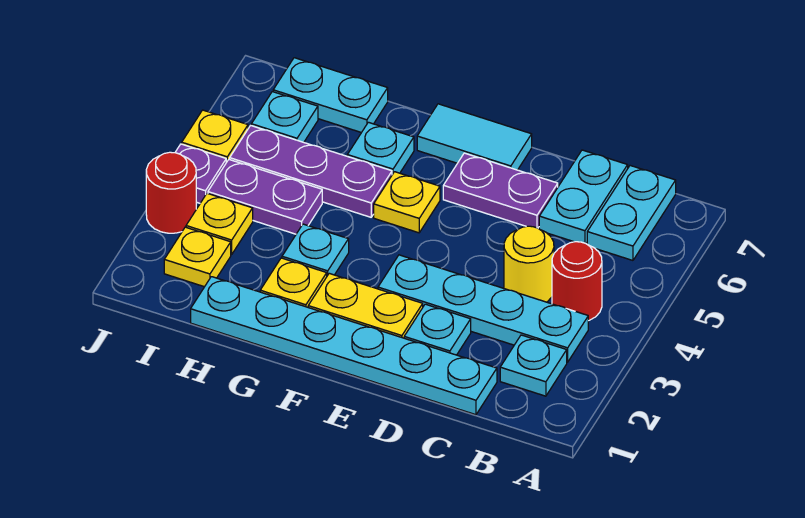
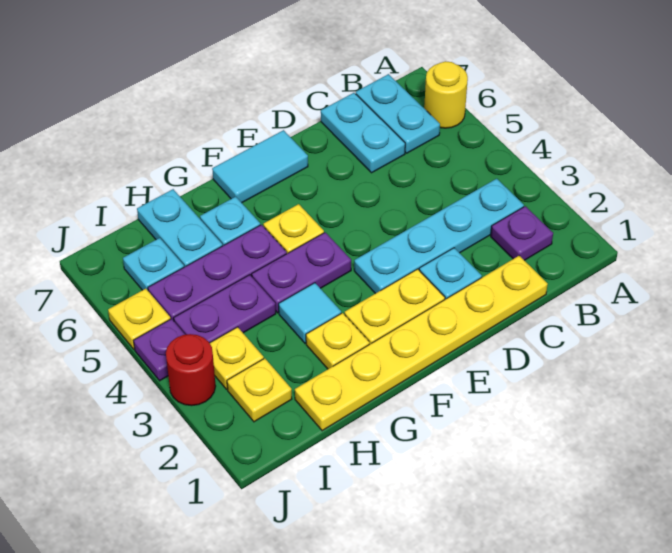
cyan 1x1 plate [500,335,567,396] -> purple 1x1 plate [491,206,553,260]
red 1x1 round brick [552,242,602,321] -> none
cyan 1x6 plate [191,277,497,415] -> yellow 1x6 plate [295,256,548,431]
yellow 1x1 round brick [504,226,554,302] -> yellow 1x1 round brick moved to [424,61,468,128]
purple 1x2 plate [443,153,558,228] -> purple 1x2 plate moved to [252,232,351,313]
cyan 1x1 plate [282,224,349,276] -> cyan 1x1 tile [279,283,341,343]
cyan 1x2 plate [273,58,388,133] -> cyan 1x2 plate turned to [137,189,223,267]

